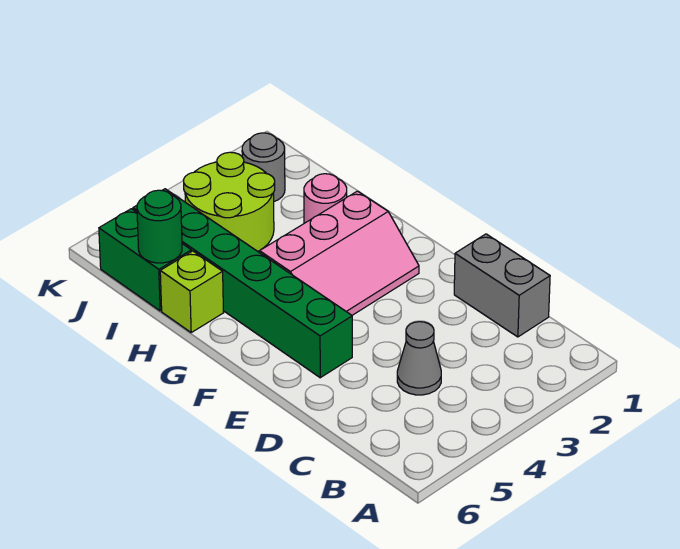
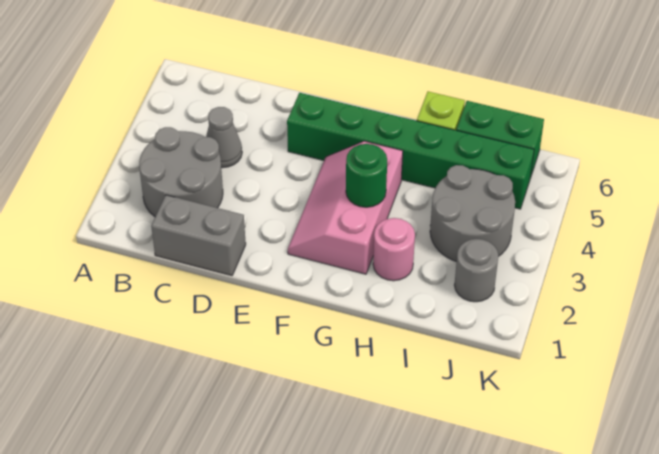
none -> grey 2x2 round brick [139,127,223,217]
lime 2x2 round brick [184,152,275,251] -> grey 2x2 round brick [430,165,515,262]
green 1x1 round brick [137,190,182,263] -> green 1x1 round brick moved to [346,144,387,207]

